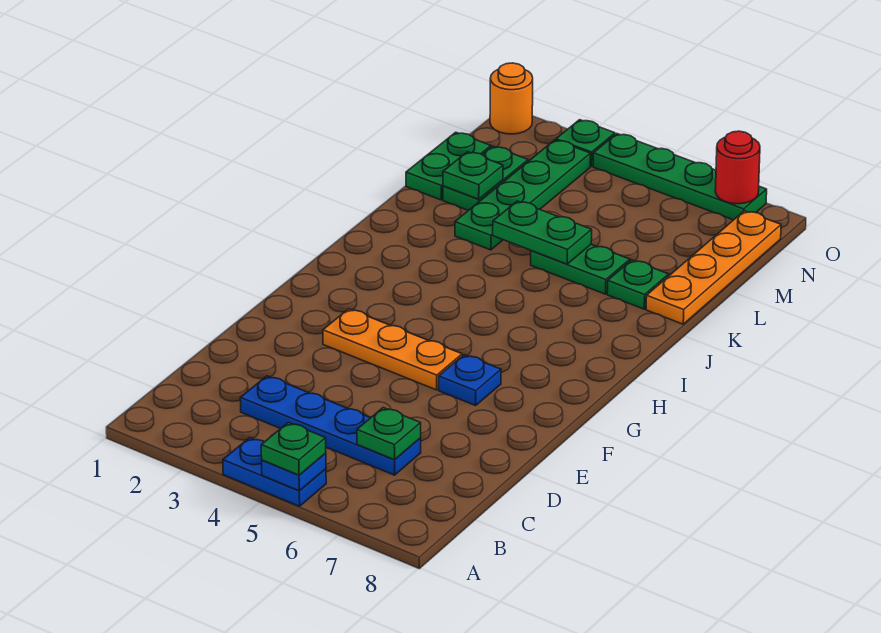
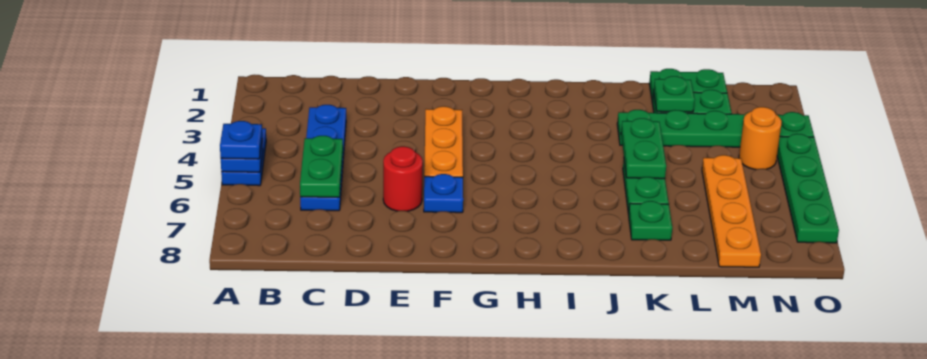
green 1x1 plate [261,422,326,475] -> blue 1x1 plate [220,121,262,159]
green 1x1 plate [357,408,421,460] -> green 1x2 plate [300,136,343,197]
orange 1x4 plate [646,211,781,324] -> orange 1x4 plate turned to [702,155,761,267]
orange 1x1 round brick [490,63,533,134] -> orange 1x1 round brick moved to [739,107,782,170]
red 1x1 round brick [715,131,760,204] -> red 1x1 round brick moved to [383,146,423,211]

